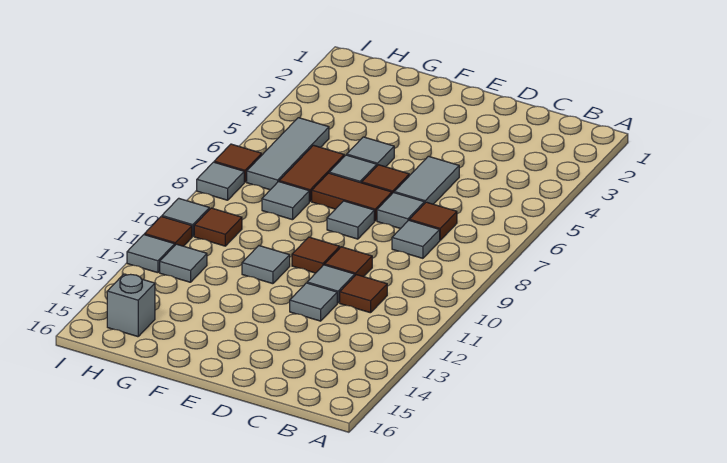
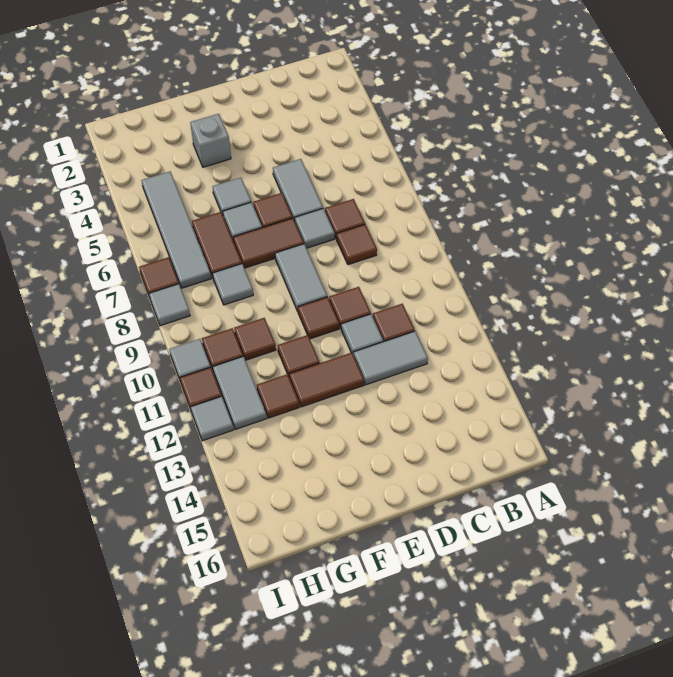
grey 1x1 tile [392,220,440,258] -> brown 1x1 tile [337,224,377,265]
grey 1x1 tile [290,283,337,321] -> grey 1x2 tile [354,331,428,385]
grey 1x1 tile [327,201,374,239] -> grey 1x2 tile [275,244,327,311]
none -> brown 1x2 tile [289,353,364,407]
grey 1x1 tile [242,246,290,284] -> brown 1x1 tile [278,335,320,378]
none -> brown 1x1 tile [234,318,276,360]
none -> brown 1x1 tile [257,374,299,418]
grey 1x3 tile [247,118,329,190] -> grey 1x4 tile [141,172,211,288]
grey 1x1 tile [160,244,207,282] -> grey 1x2 tile [213,356,267,429]
grey 1x1 brick [107,274,155,337] -> grey 1x1 brick moved to [190,114,231,167]

